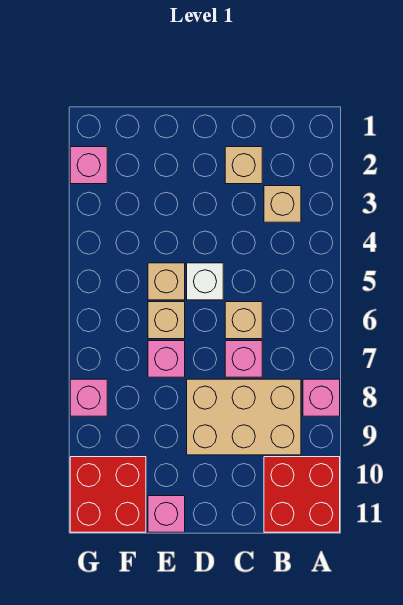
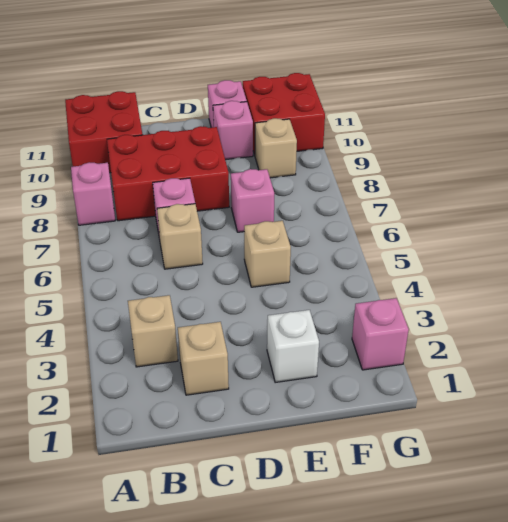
tan 2x3 brick [187,379,301,455] -> red 2x3 brick [107,126,229,221]
white 1x1 brick [187,263,223,300] -> white 1x1 brick moved to [267,310,319,383]
tan 1x1 brick [148,302,185,339] -> tan 1x1 brick moved to [255,118,297,178]
pink 1x1 brick [70,379,107,416] -> pink 1x1 brick moved to [213,101,253,160]

